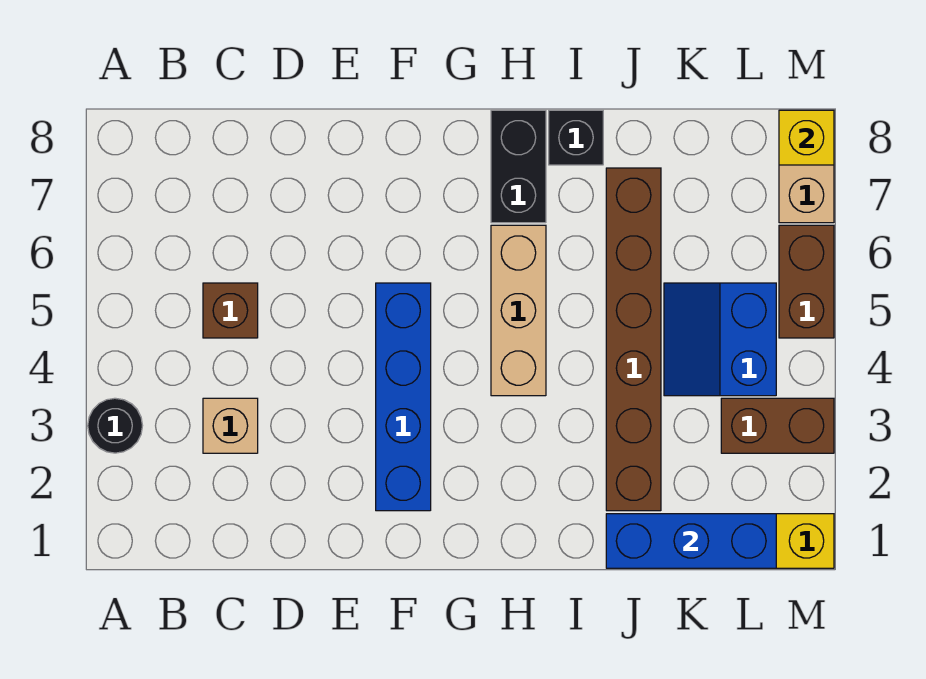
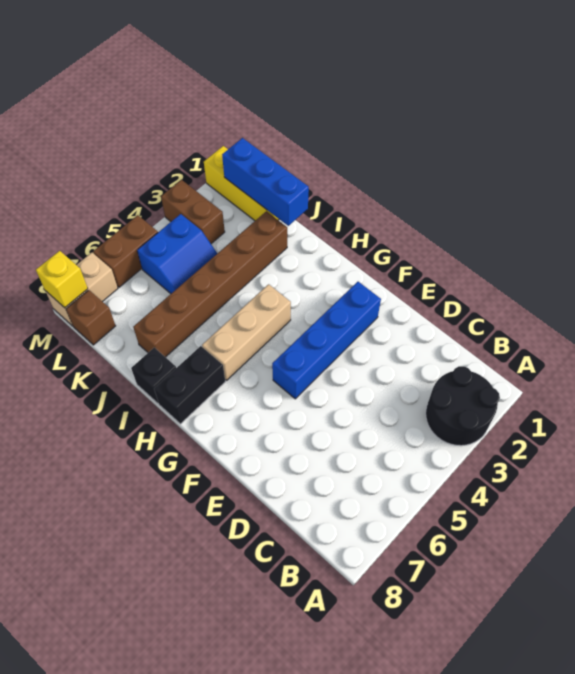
black 1x1 round brick [88,398,143,453] -> black 2x2 round brick [426,366,500,446]
tan 1x1 brick [203,398,258,453] -> none
brown 1x1 brick [203,283,258,338] -> brown 1x1 brick moved to [66,290,116,345]

